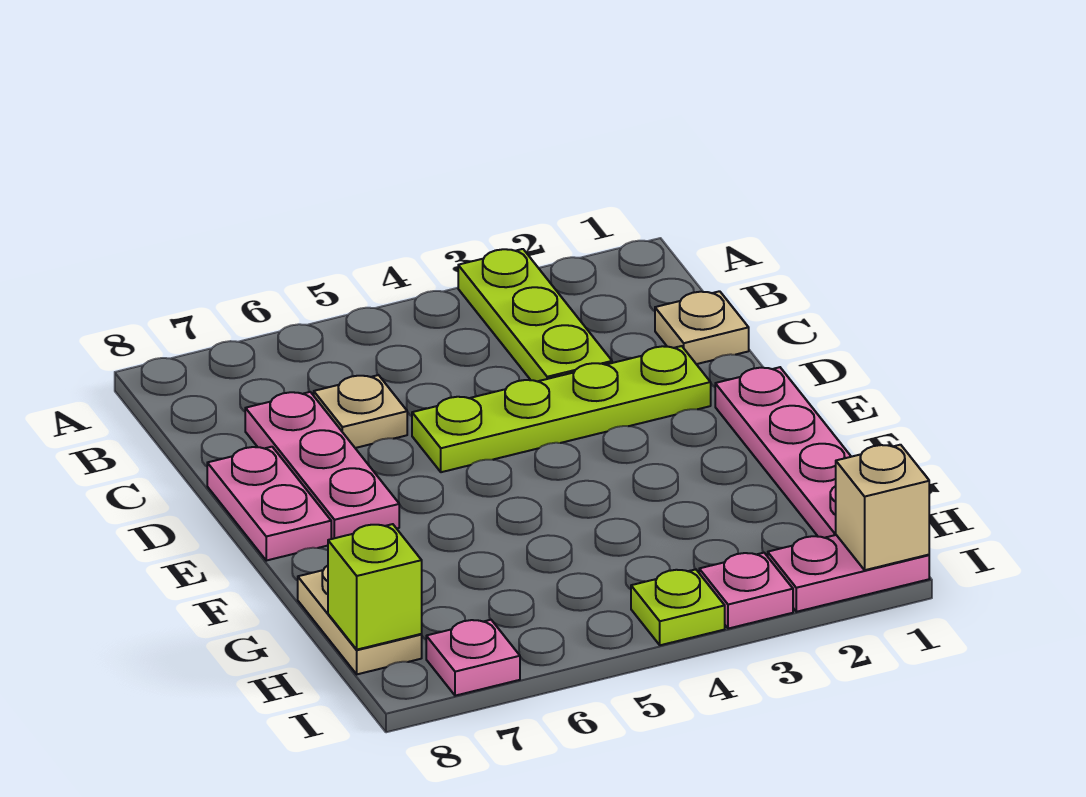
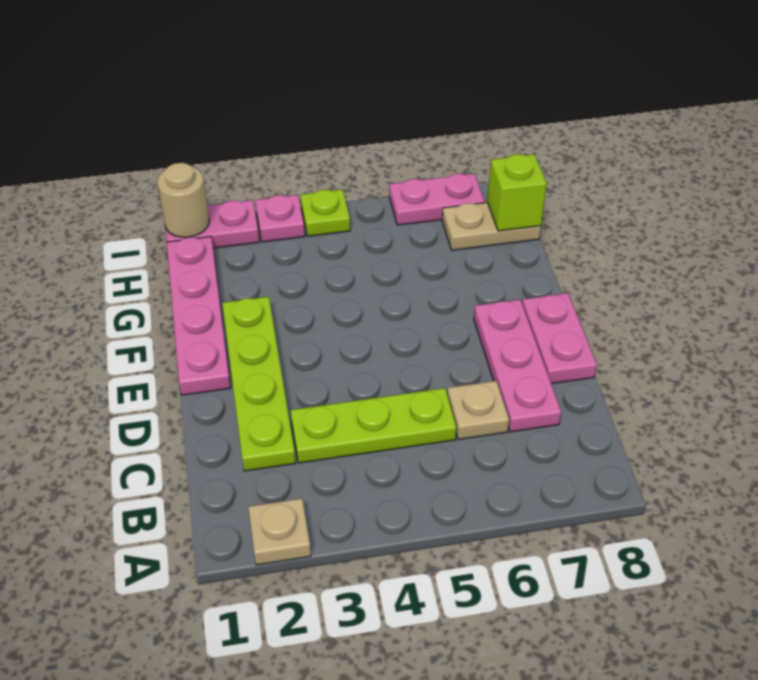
lime 1x3 plate [458,249,612,381] -> lime 1x3 plate turned to [291,388,456,463]
tan 1x1 plate [655,291,749,364] -> tan 1x1 plate moved to [248,498,311,565]
lime 1x4 plate [412,346,711,472] -> lime 1x4 plate turned to [222,297,296,471]
tan 1x2 plate [298,566,422,674] -> tan 1x2 plate turned to [442,202,541,250]
tan 1x1 brick [836,445,929,570] -> tan 1x1 round brick [157,163,209,237]
pink 1x1 plate [426,620,520,696] -> pink 1x2 plate [389,174,485,225]

